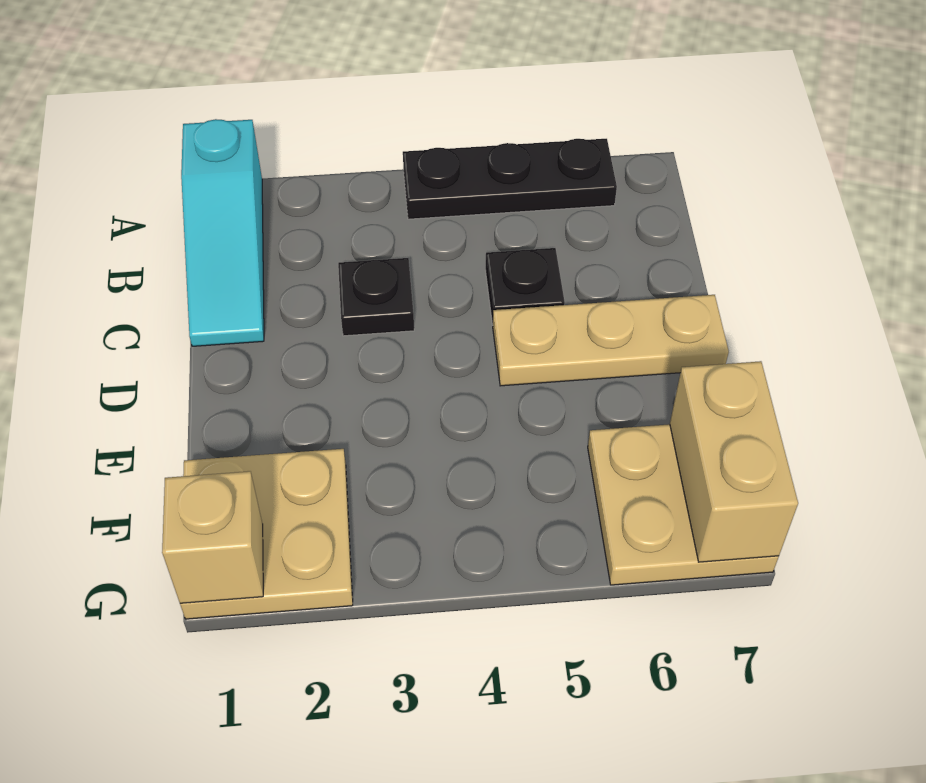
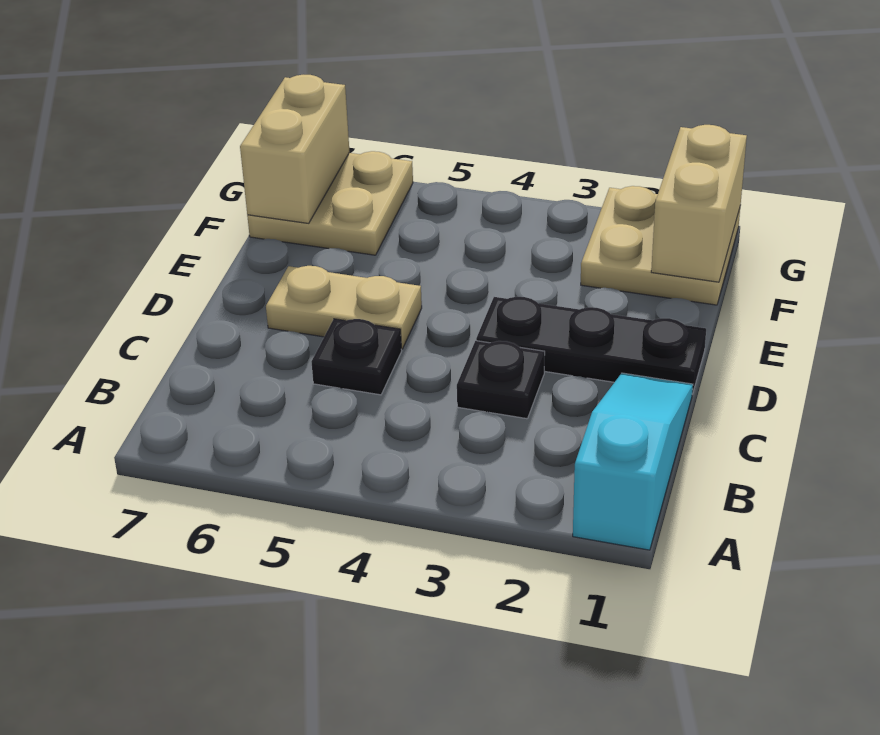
black 1x3 plate [403,139,617,219] -> black 1x3 plate moved to [476,297,706,394]
tan 1x3 plate [493,295,729,386] -> tan 1x2 plate [266,266,422,349]
tan 1x1 brick [162,471,263,603] -> tan 1x2 brick [651,125,747,282]

